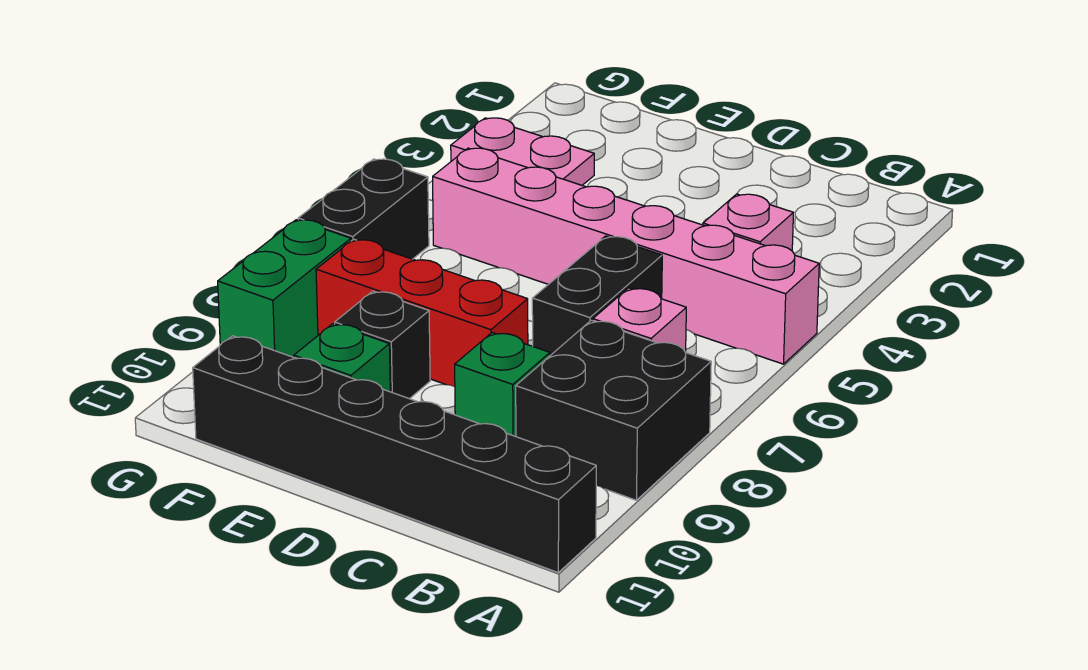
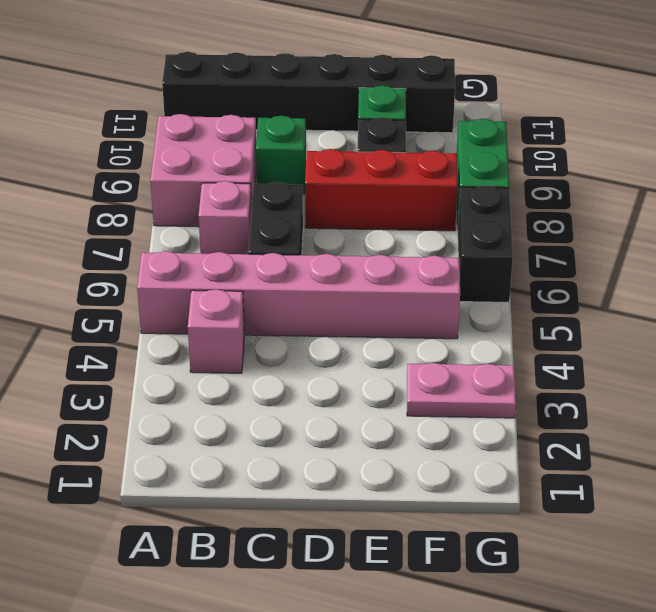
black 2x2 brick [516,320,711,500] -> pink 2x2 brick [150,114,257,227]

